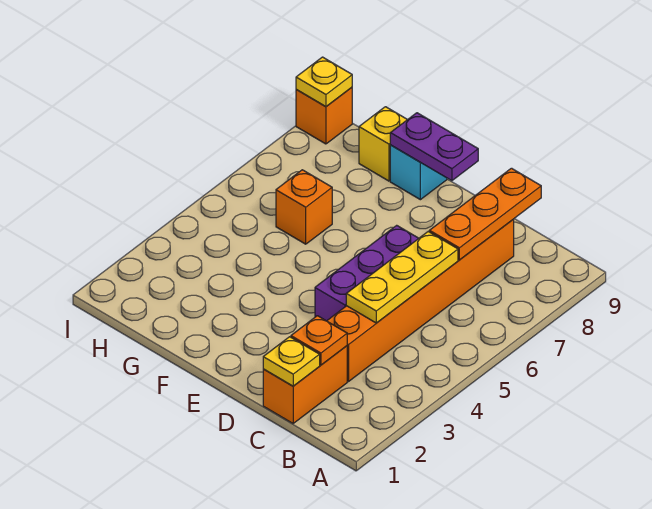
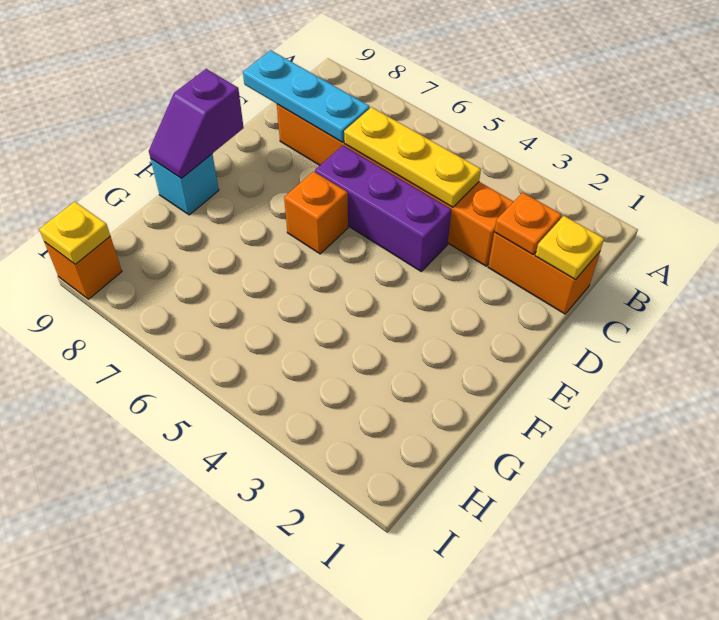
orange 1x3 plate [429,168,541,260] -> cyan 1x3 plate [243,50,370,142]
purple 1x2 plate [390,113,478,181] -> purple 1x2 slope [149,69,244,179]
orange 1x1 brick [276,170,332,244] -> orange 1x1 brick moved to [284,171,348,254]
yellow 1x1 brick [359,107,407,181] -> none

